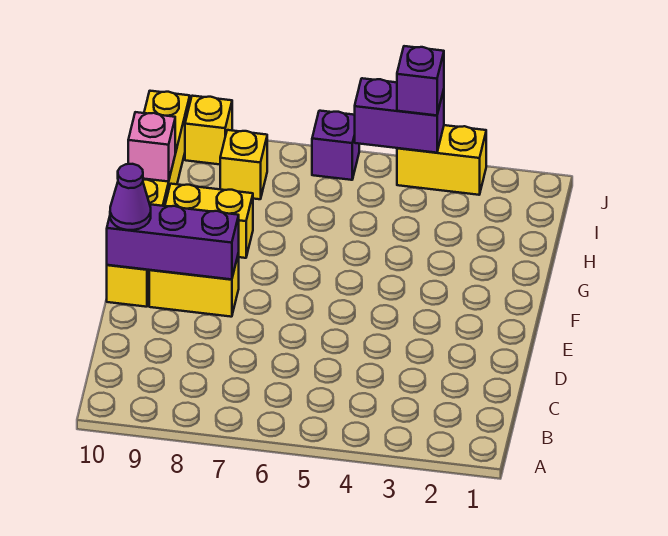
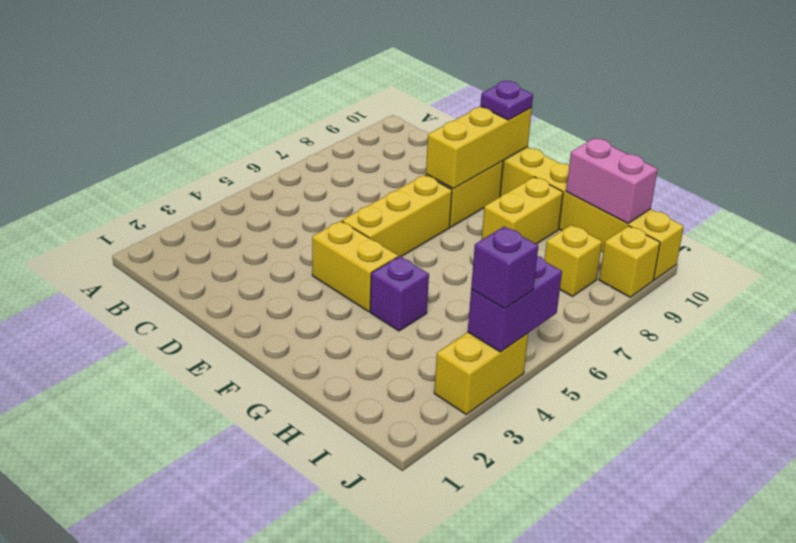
none -> yellow 1x2 brick [312,221,398,311]
none -> yellow 1x3 brick [342,175,452,257]
purple 1x3 brick [107,204,239,279] -> yellow 1x3 brick [426,106,532,189]
purple 1x1 cone [110,164,151,230] -> purple 1x1 plate [480,81,533,120]
pink 1x1 brick [128,112,175,182] -> pink 1x2 brick [566,138,658,224]
purple 1x1 brick [312,111,359,180] -> purple 1x1 brick moved to [370,256,429,331]

